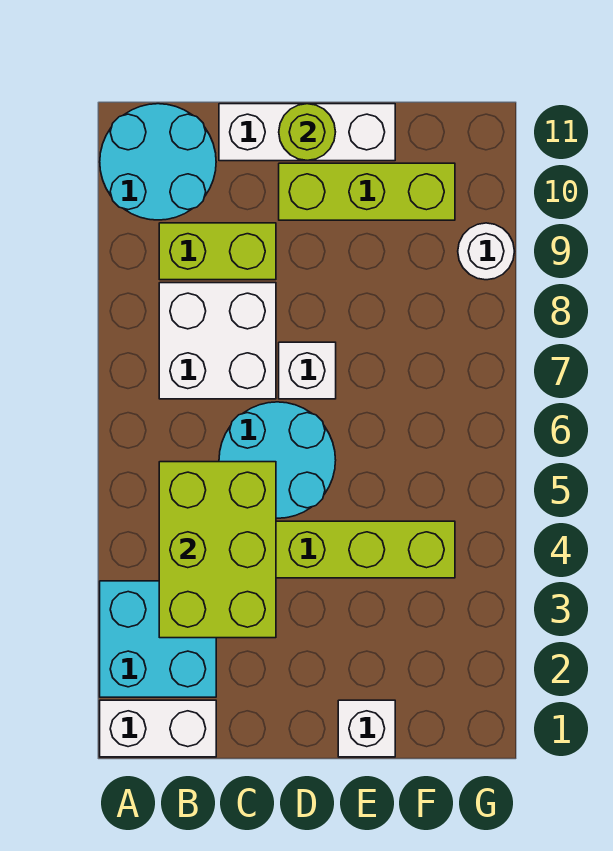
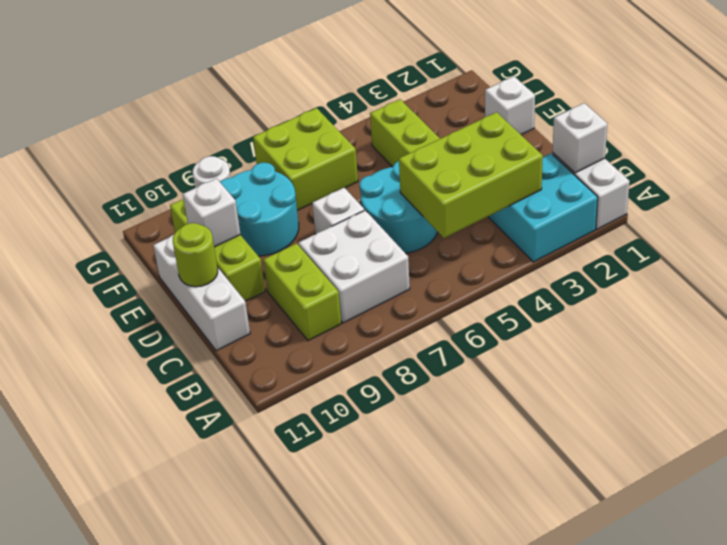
cyan 2x2 round brick [100,104,216,220] -> cyan 2x2 round brick moved to [220,163,299,256]
none -> white 1x1 brick [552,103,607,173]
none -> white 1x1 brick [183,178,240,247]
none -> lime 2x2 brick [253,108,358,211]

